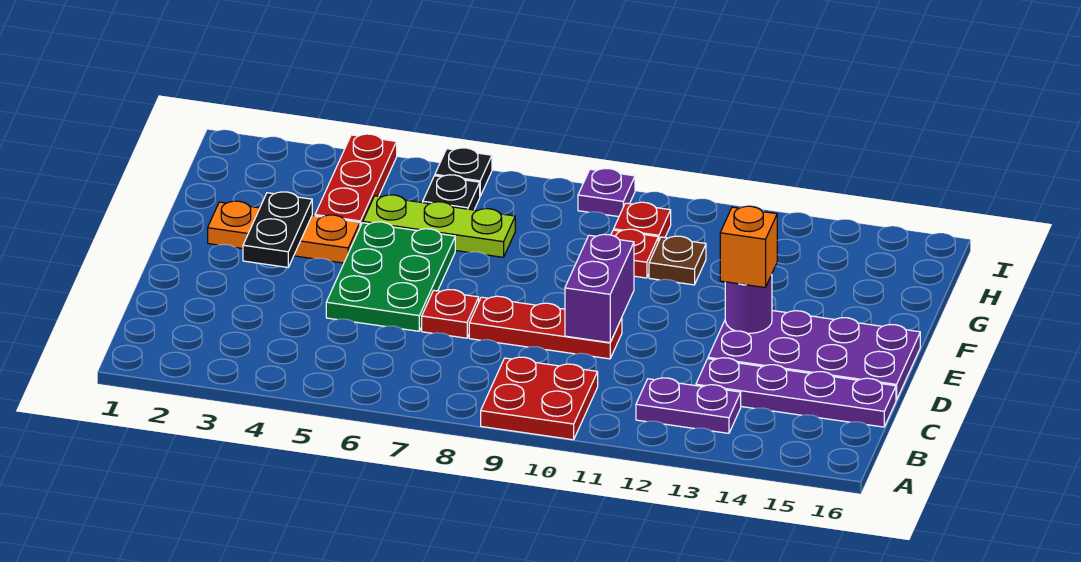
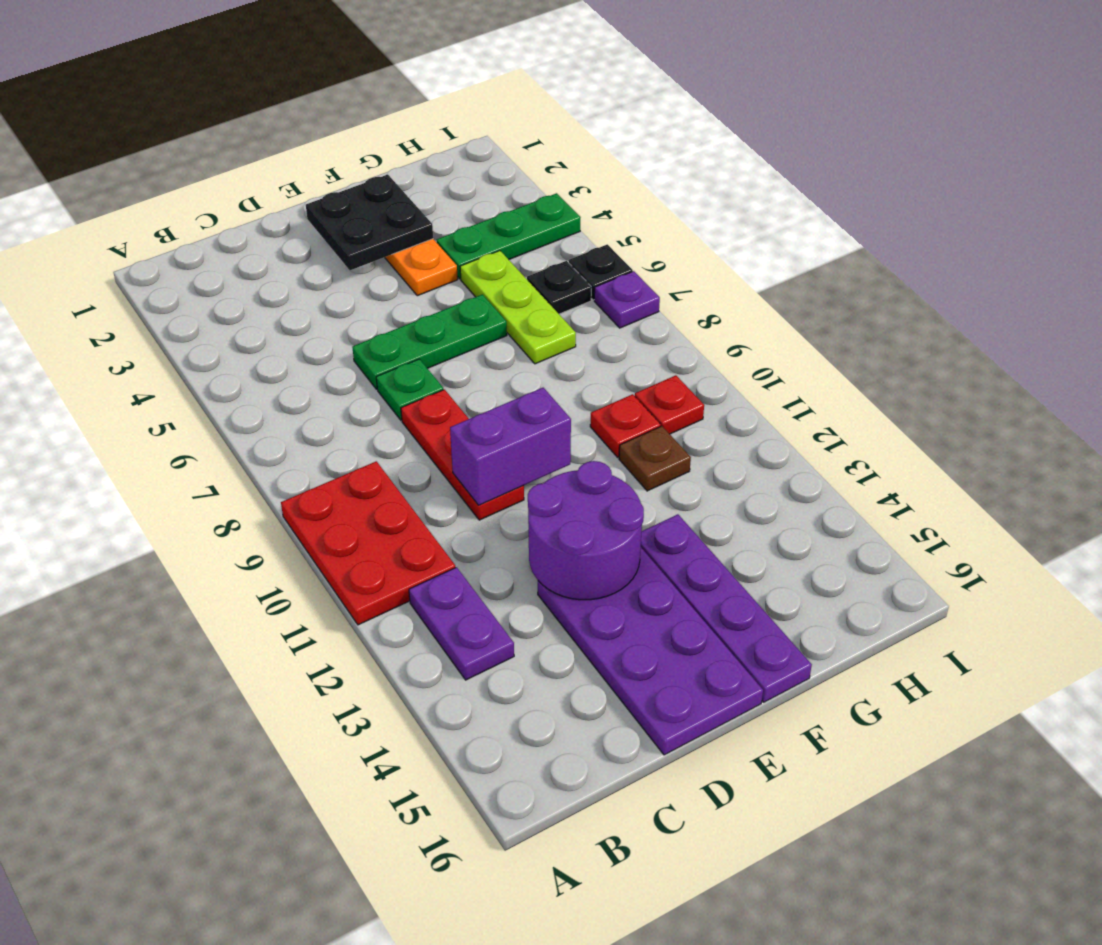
red 2x2 plate [481,357,598,440] -> red 2x3 plate [281,461,456,625]
purple 1x4 plate [696,358,896,427] -> purple 1x4 plate moved to [641,514,812,702]
green 2x3 plate [326,222,455,331] -> green 1x3 plate [352,294,507,389]
red 1x1 plate [422,290,479,338] -> green 1x1 plate [376,359,443,420]
black 1x2 plate [243,192,312,267] -> black 2x2 plate [306,175,433,270]
purple 1x1 round brick [725,275,772,333] -> purple 2x2 round brick [528,461,644,600]
orange 1x1 brick [720,206,777,288] -> none
red 1x3 plate [315,134,397,227] -> green 1x3 plate [436,193,581,279]
purple 1x1 plate [578,169,635,217] -> purple 1x1 plate moved to [594,271,660,328]

